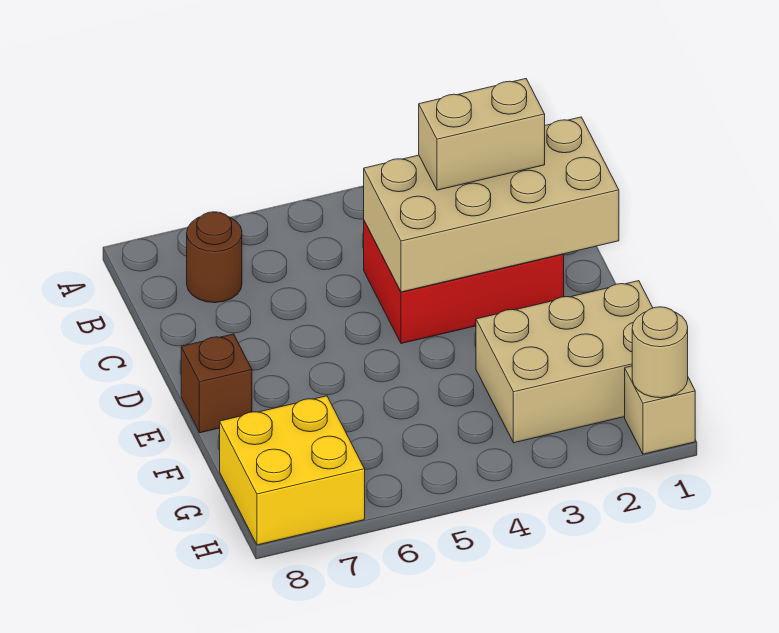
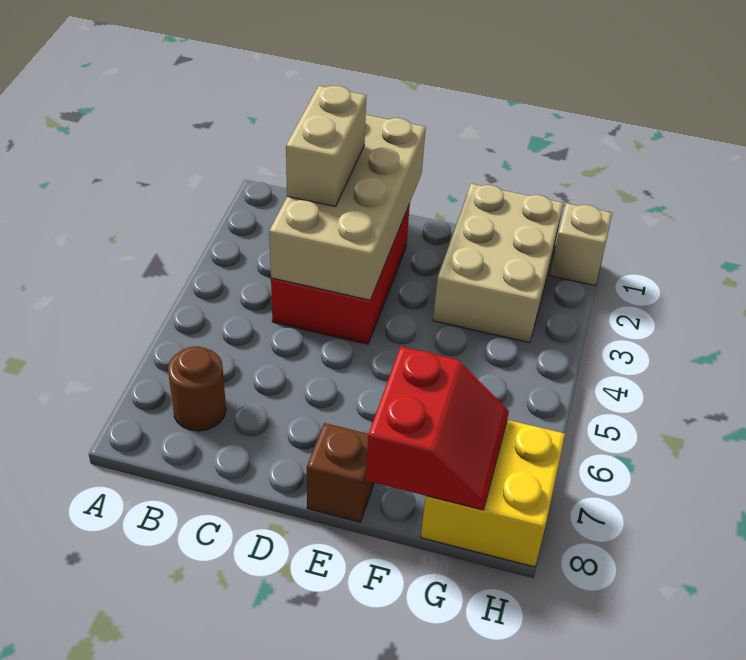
none -> red 2x2 slope [366,347,509,510]
tan 1x1 round brick [632,307,688,398] -> none

